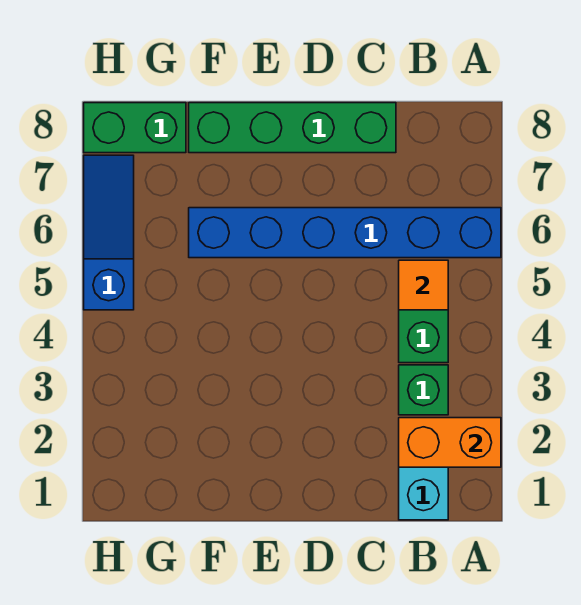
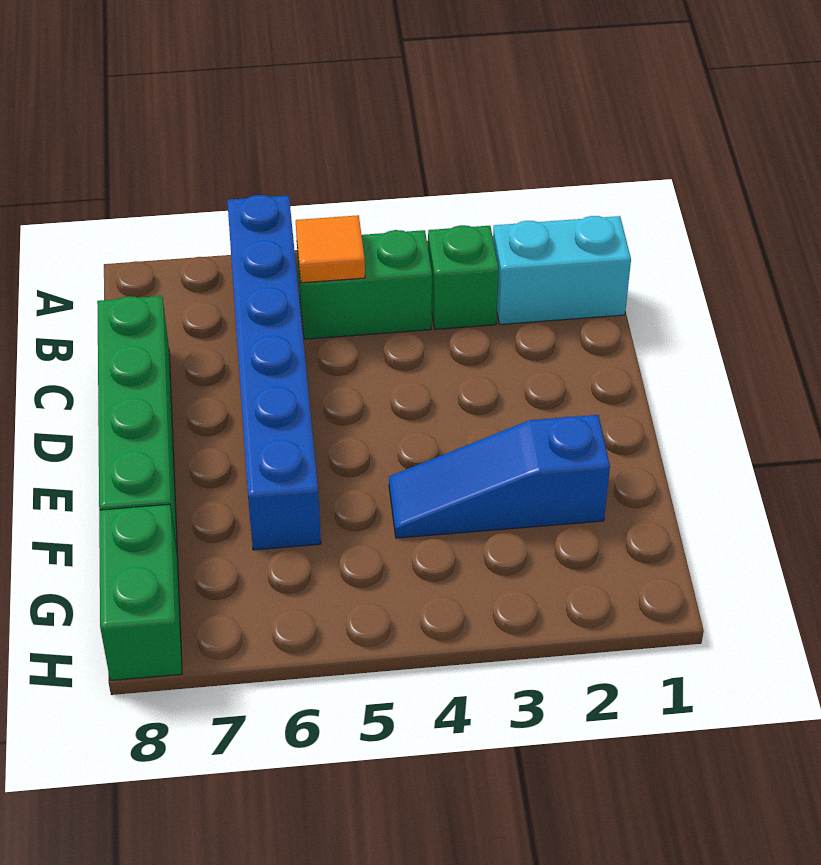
orange 1x2 brick [399,418,501,467] -> none
blue 1x3 slope [84,155,134,310] -> blue 1x3 slope moved to [389,415,610,538]

